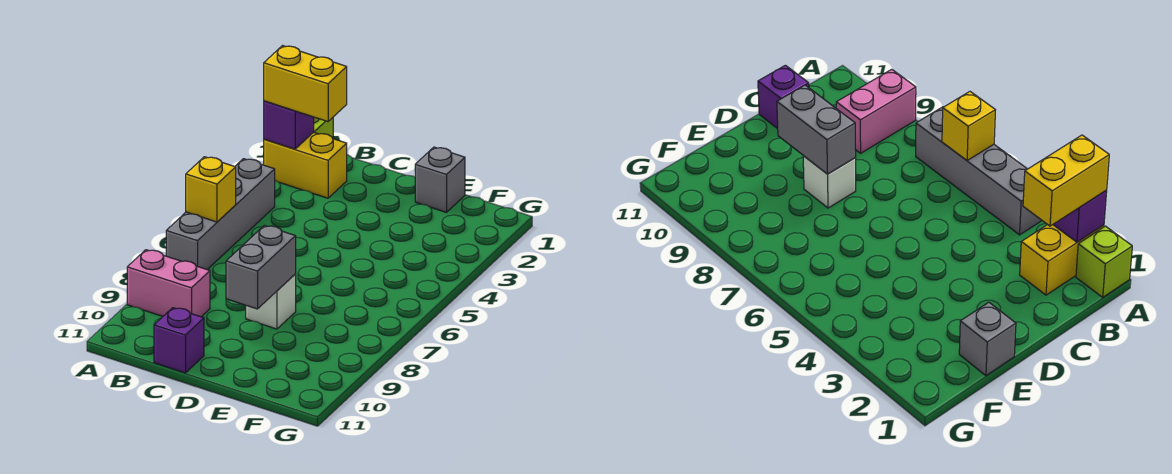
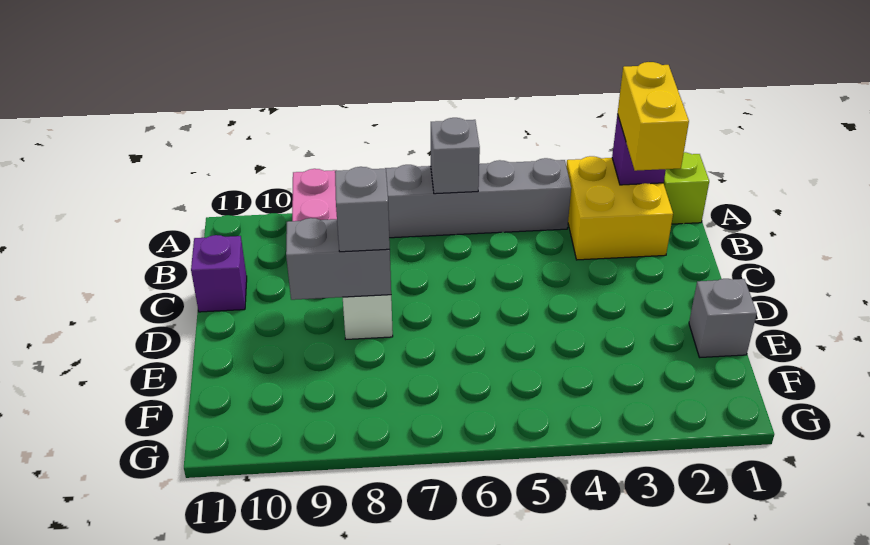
yellow 1x2 brick [264,132,347,198] -> yellow 2x2 brick [566,156,673,260]
yellow 1x1 brick [186,157,236,222] -> grey 1x1 brick [431,118,480,194]
none -> grey 1x1 brick [335,167,390,252]

